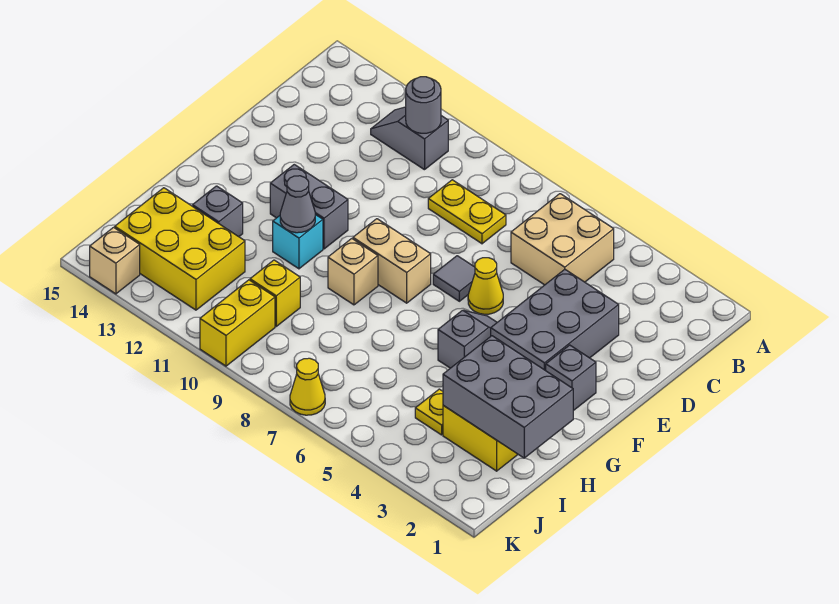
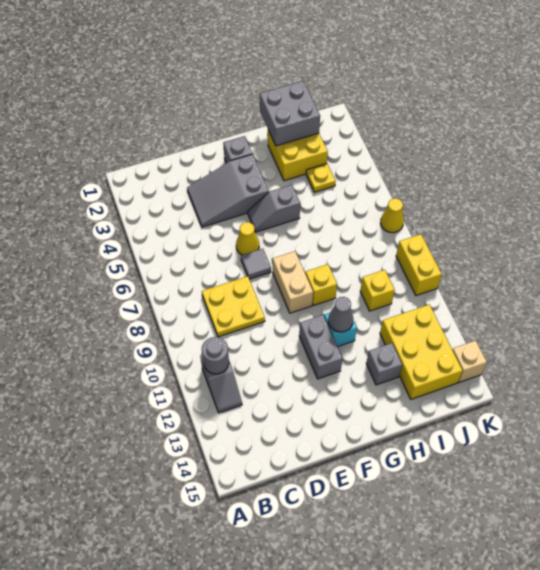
tan 2x2 brick [511,194,614,285] -> none
yellow 1x2 plate [428,180,506,244] -> yellow 2x2 plate [202,276,265,337]
grey 2x3 brick [491,269,619,371] -> grey 2x3 slope [187,154,269,227]
tan 1x1 brick [328,239,378,305] -> yellow 1x1 brick [305,264,337,305]
grey 2x3 brick [443,336,573,458] -> grey 2x2 brick [260,81,320,146]
yellow 1x2 brick [200,280,275,366] -> yellow 1x2 brick turned to [396,234,442,296]

